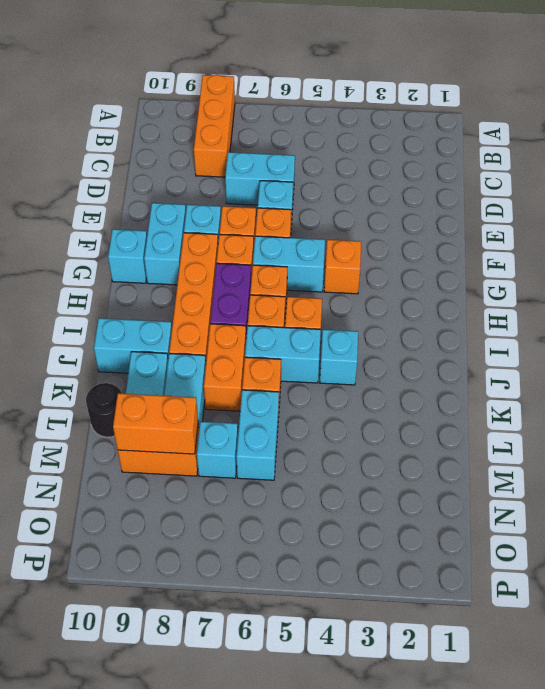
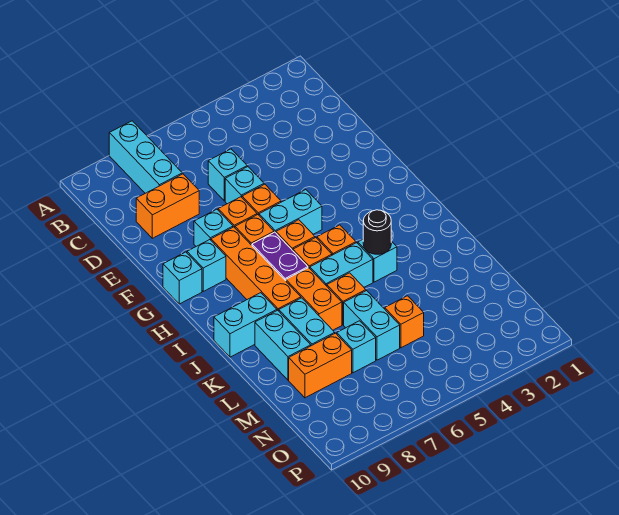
orange 1x3 brick [194,75,235,177] -> cyan 1x3 brick [109,121,182,193]
cyan 1x2 brick [225,152,295,205] -> cyan 1x1 brick [208,149,247,201]
cyan 1x2 brick [144,203,186,285] -> cyan 1x1 brick [187,240,226,291]
orange 1x1 brick [324,240,361,294] -> orange 1x1 brick moved to [385,296,424,348]
black 1x1 round brick [86,383,122,437] -> black 1x1 round brick moved to [363,210,391,254]
orange 1x2 brick [113,393,198,454] -> orange 1x2 brick moved to [136,174,199,238]

